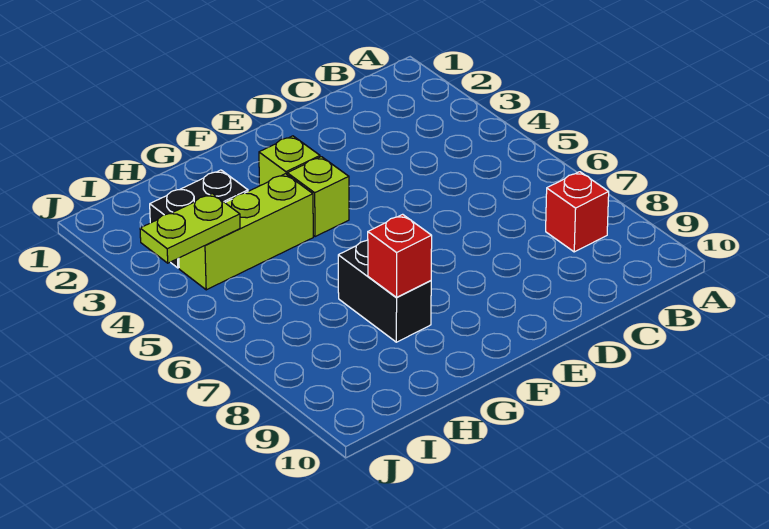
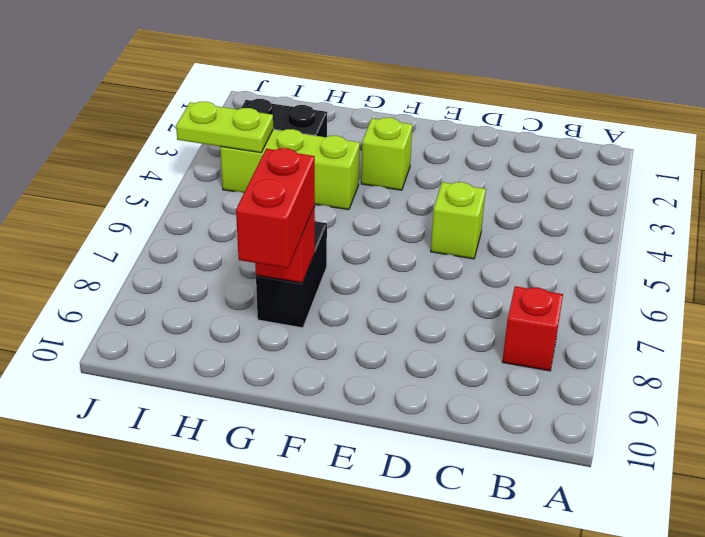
lime 1x1 brick [287,157,349,237] -> lime 1x1 brick moved to [431,182,486,259]
none -> red 1x2 brick [236,148,315,268]

